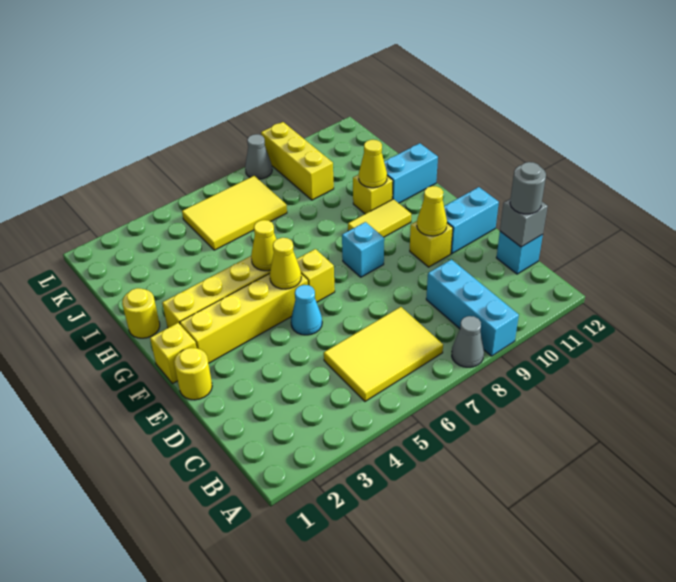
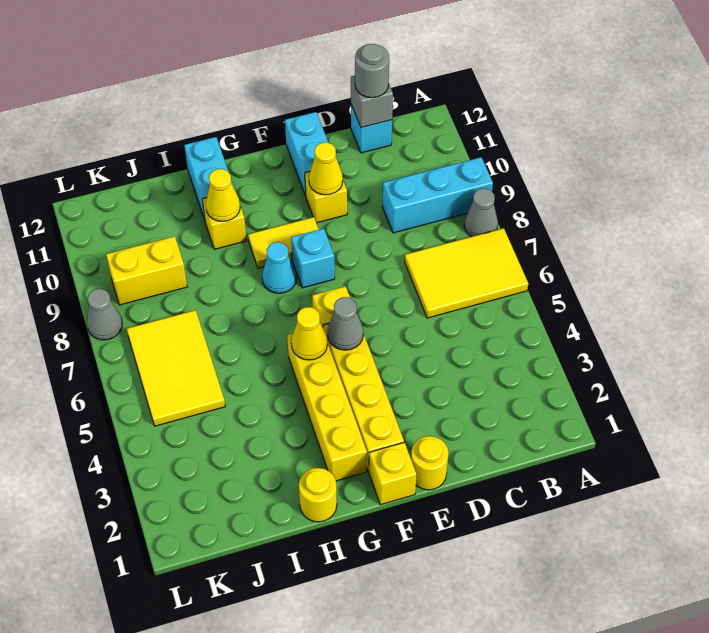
yellow 2x3 tile [324,307,443,401] -> yellow 2x3 tile turned to [405,228,528,318]
cyan 1x1 cone [291,285,322,335] -> cyan 1x1 cone moved to [262,242,296,293]
yellow 1x1 cone [270,238,301,289] -> grey 1x1 cone [328,297,363,350]
yellow 1x2 tile [348,199,411,237] -> yellow 1x2 tile turned to [248,217,319,268]
yellow 1x3 brick [261,122,334,200] -> yellow 1x2 brick [106,236,187,305]

